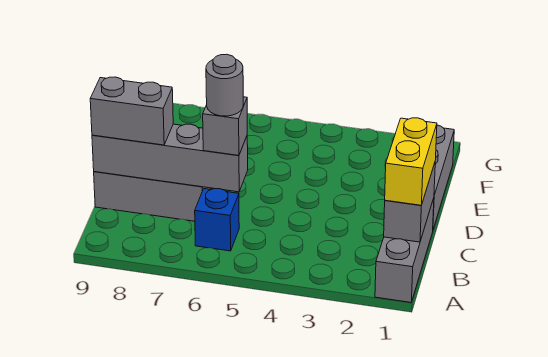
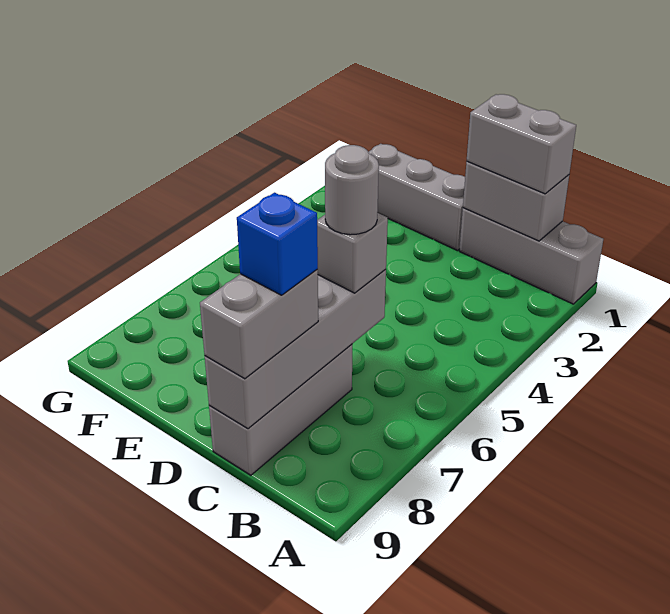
yellow 1x2 brick [385,118,437,205] -> grey 1x2 brick [467,94,576,194]
blue 1x1 brick [195,189,239,251] -> blue 1x1 brick moved to [237,193,318,295]

